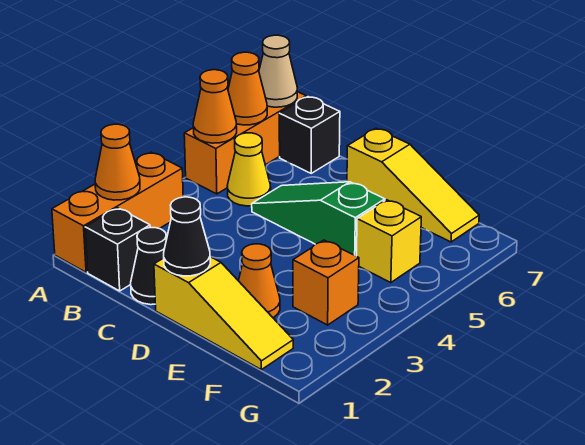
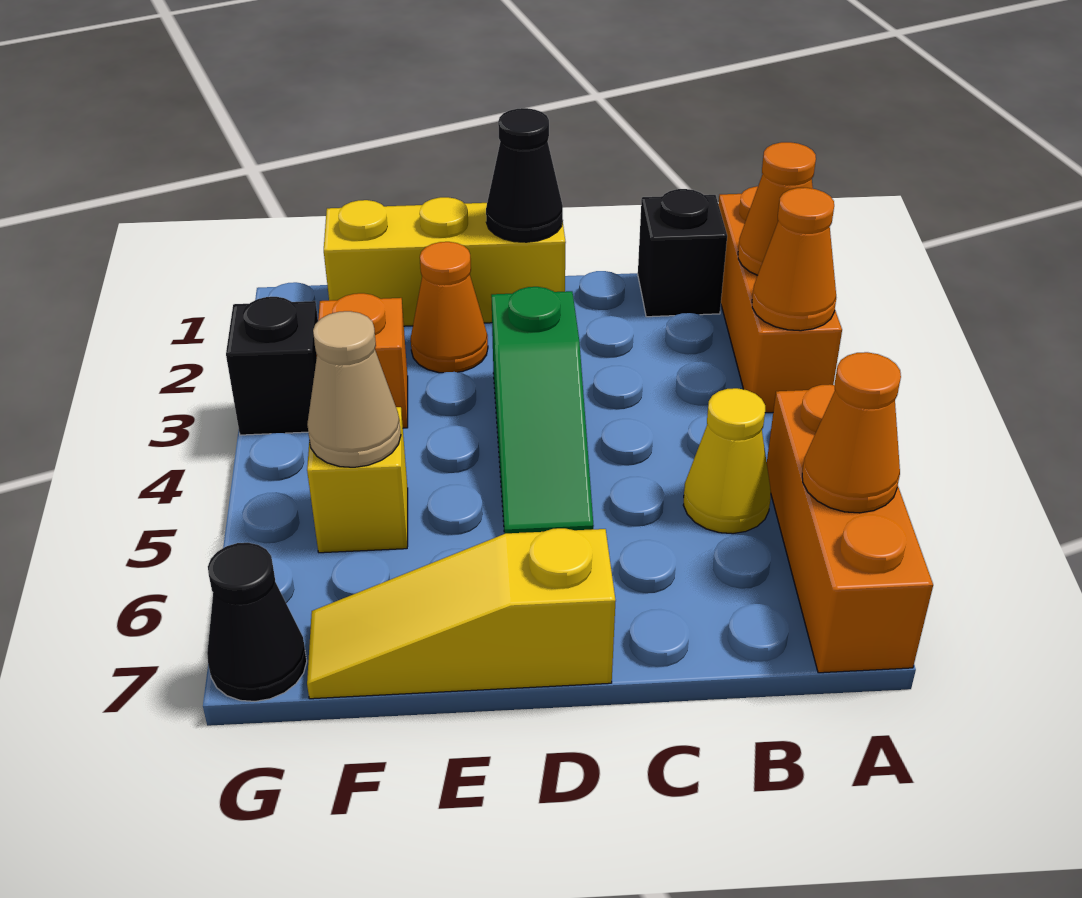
orange 1x1 cone [193,70,237,143] -> orange 1x1 cone moved to [752,188,836,331]
tan 1x1 cone [259,35,297,107] -> tan 1x1 cone moved to [307,311,401,467]
black 1x1 brick [279,97,340,173] -> black 1x1 brick moved to [226,297,318,435]
black 1x1 cone [131,228,166,305] -> black 1x1 cone moved to [207,543,307,701]
green 1x3 slope [252,182,385,256] -> green 1x3 slope turned to [491,287,594,534]
yellow 1x3 slope [154,257,293,370] -> yellow 1x3 brick [324,197,566,326]

